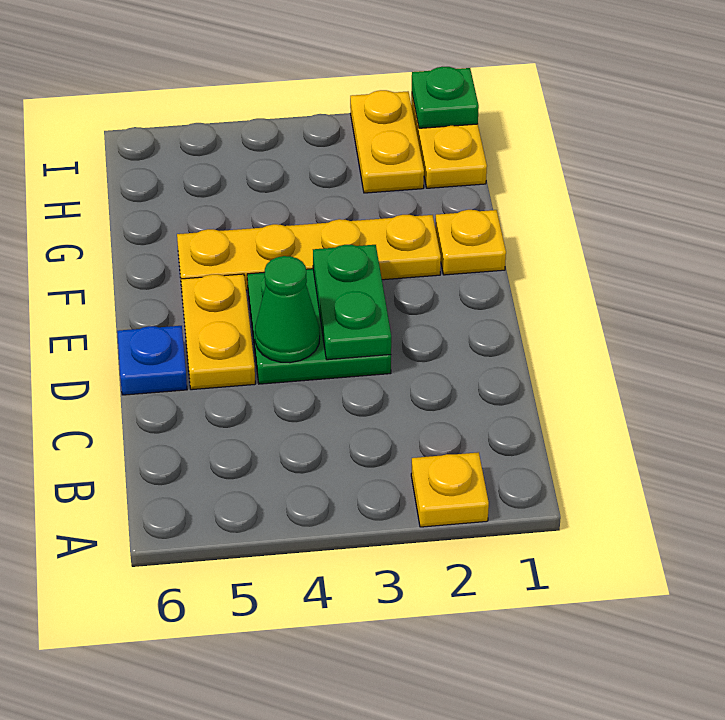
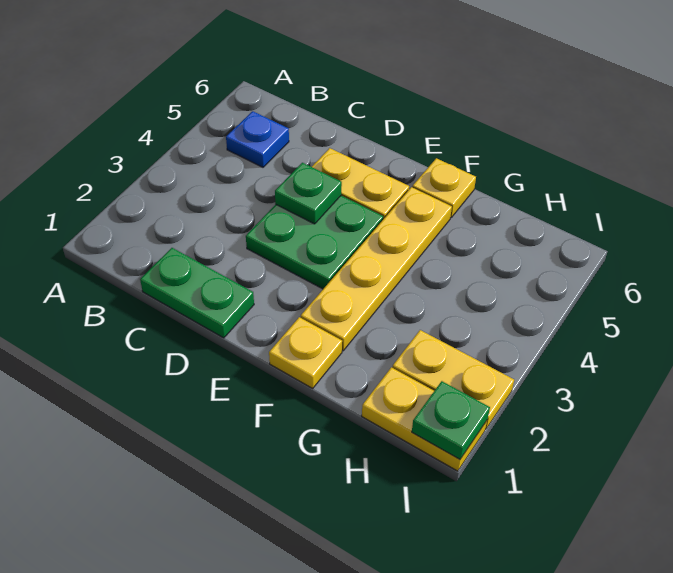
yellow 1x1 plate [411,452,489,527] -> yellow 1x1 plate moved to [412,158,476,218]
green 1x2 plate [313,245,391,360] -> green 1x2 plate moved to [140,248,254,338]
green 1x1 cone [255,256,320,363] -> green 1x1 plate [275,163,342,224]
blue 1x1 plate [117,326,187,395] -> blue 1x1 plate moved to [226,111,289,167]

